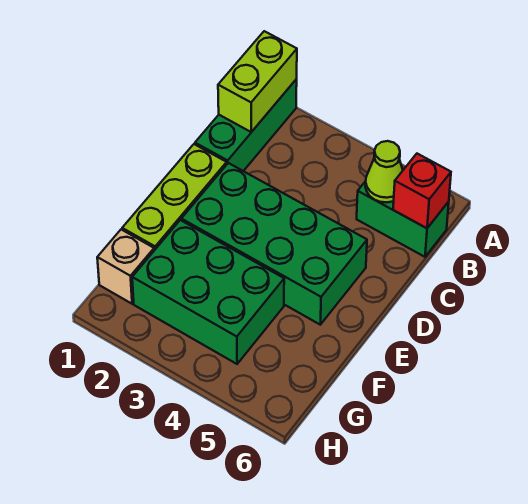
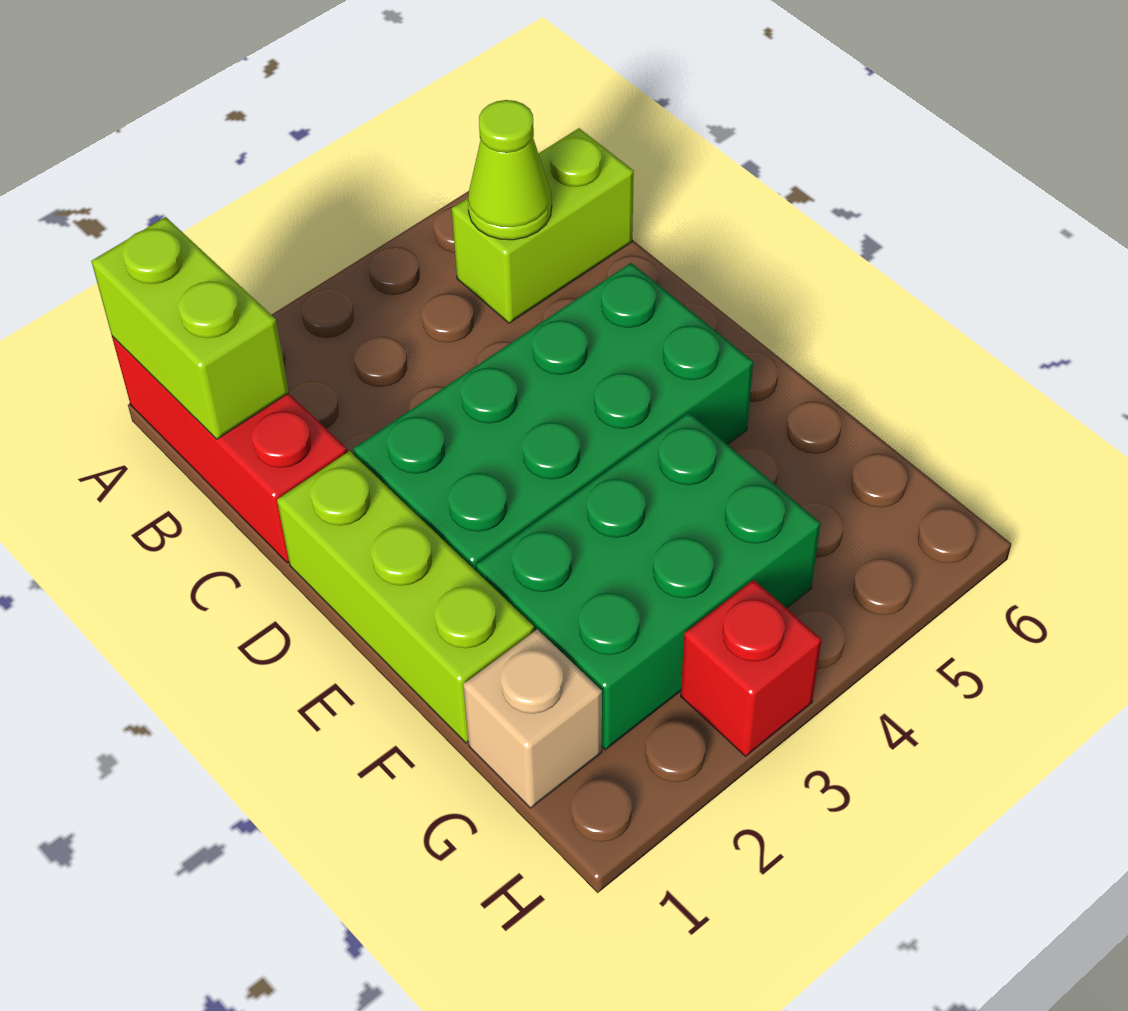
green 1x3 brick [195,79,297,171] -> red 1x3 brick [112,336,347,563]
green 1x2 brick [357,181,449,257] -> lime 1x2 brick [452,128,634,323]
red 1x1 brick [393,154,451,228] -> red 1x1 brick moved to [681,580,822,756]

